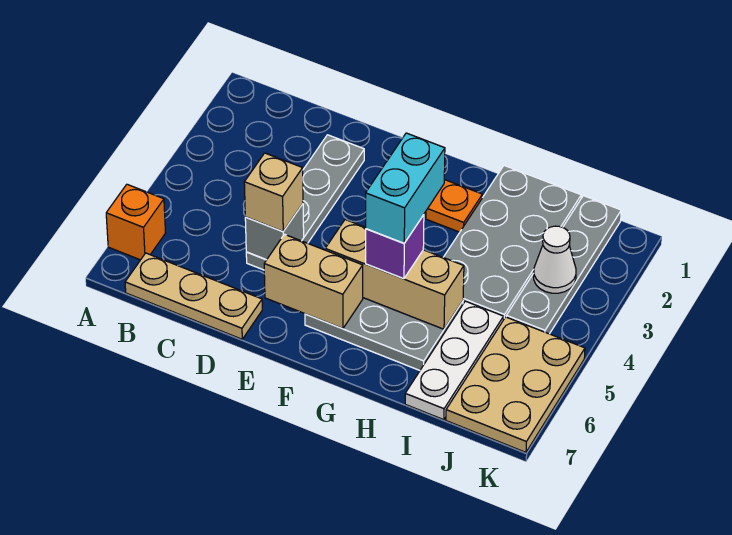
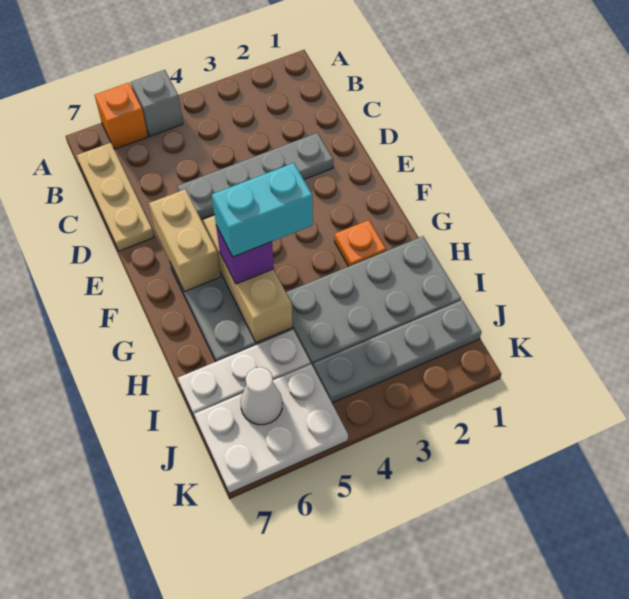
grey 1x1 brick [245,204,304,260] -> grey 1x1 brick moved to [131,70,183,136]
tan 1x1 brick [244,153,303,231] -> none
white 1x1 cone [534,226,576,293] -> white 1x1 cone moved to [241,367,282,425]
tan 2x3 plate [446,317,585,452] -> white 2x3 plate [194,364,348,493]

